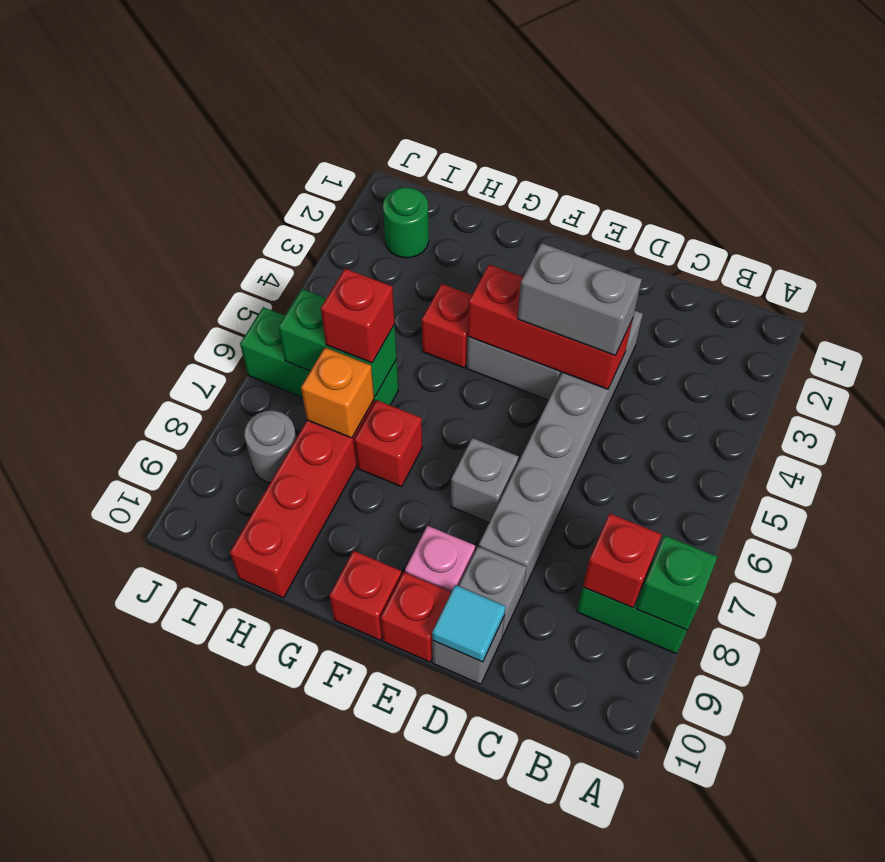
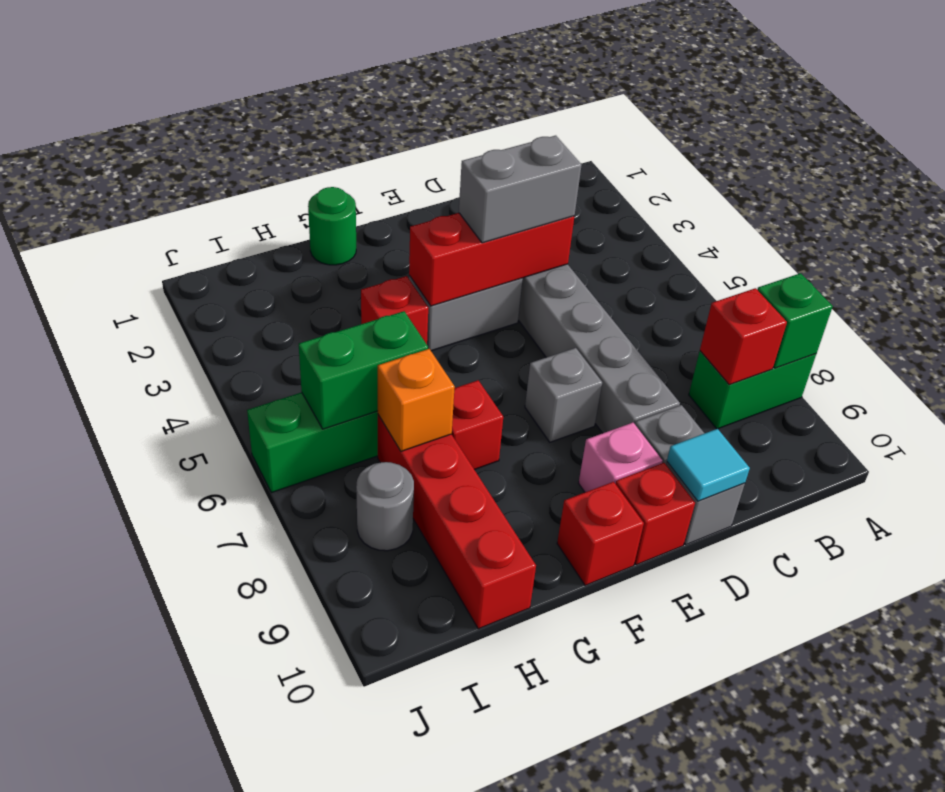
red 1x1 brick [321,269,395,363] -> none
green 1x1 round brick [383,187,429,258] -> green 1x1 round brick moved to [308,187,356,265]

